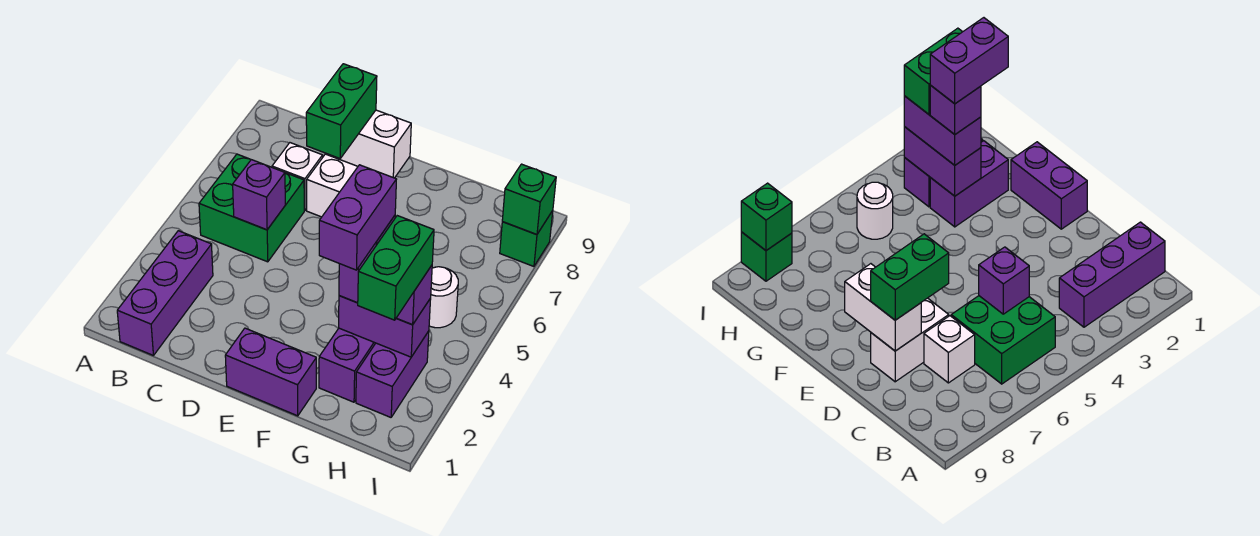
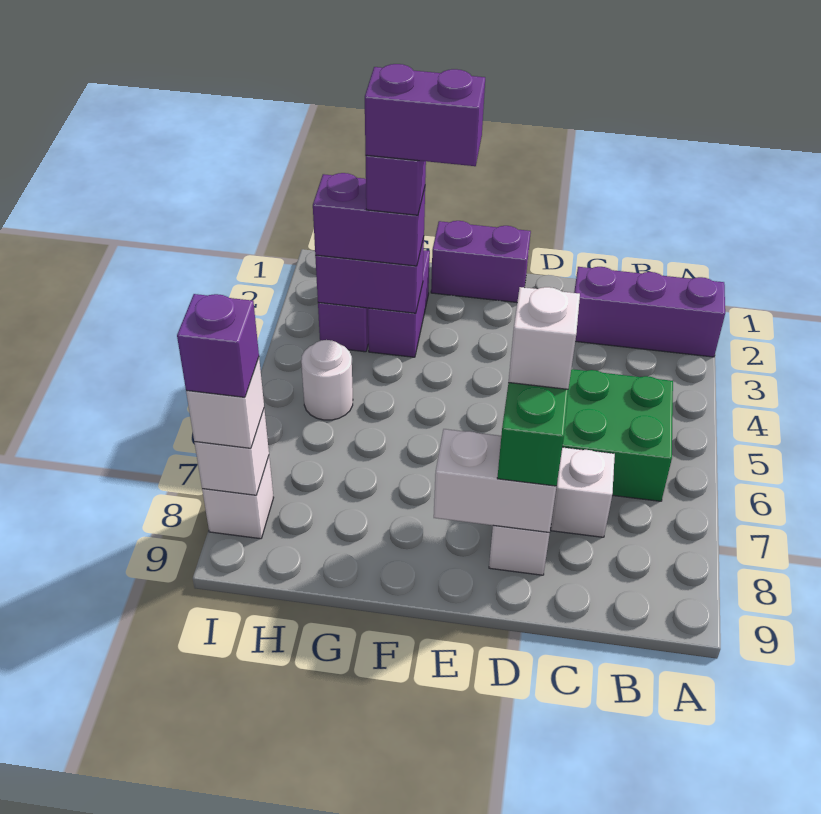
purple 1x3 brick [117,231,213,356] -> purple 1x3 brick turned to [574,267,725,357]
purple 1x1 brick [233,160,285,230] -> purple 1x1 brick moved to [177,294,259,397]
none -> white 1x1 brick [509,287,580,389]
purple 1x2 brick [319,165,397,270] -> purple 1x2 brick turned to [365,64,485,166]
green 1x2 brick [358,216,434,320] -> none
green 1x1 brick [500,211,553,266] -> white 1x1 brick [202,456,274,539]
green 1x1 brick [502,164,556,235] -> white 1x1 brick [194,409,269,495]
none -> white 1x1 brick [186,358,264,448]

